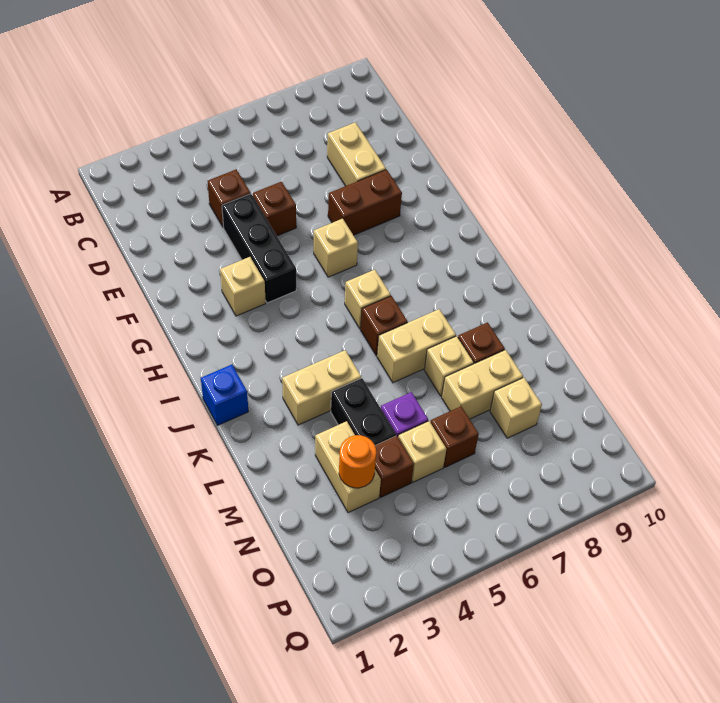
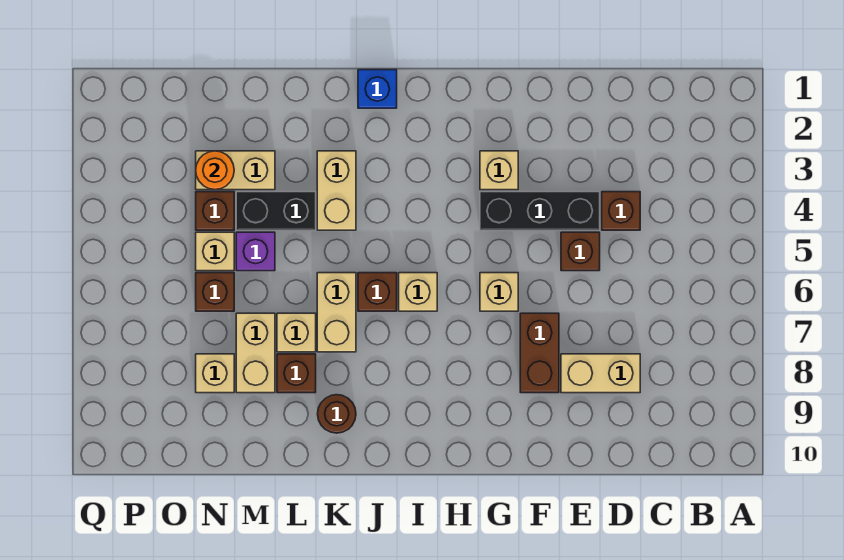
none -> brown 1x1 round brick [318,395,356,433]

